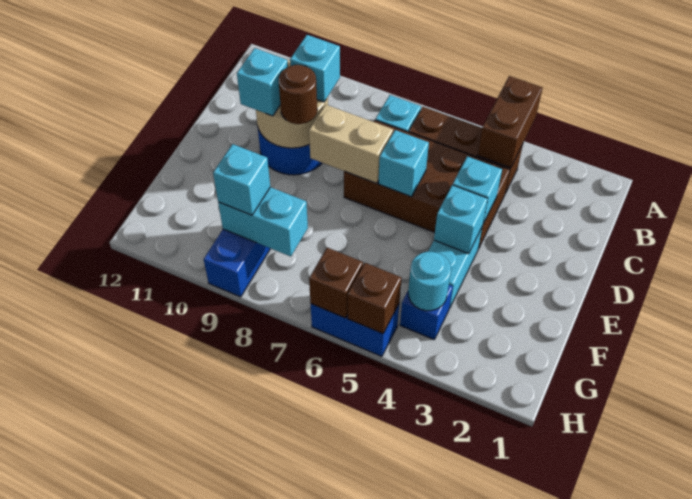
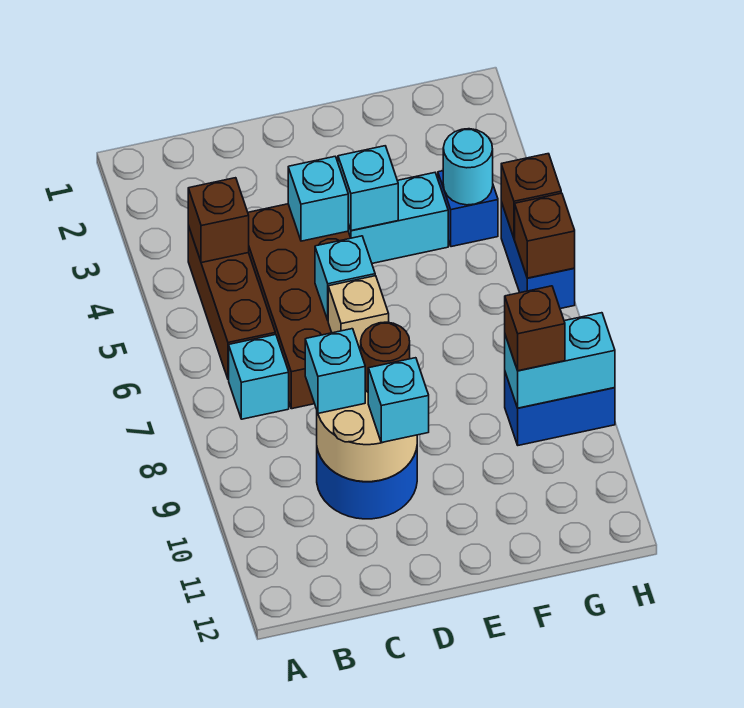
brown 1x2 brick [478,76,542,168] -> brown 1x1 brick [188,178,249,263]
tan 1x2 brick [309,104,393,183] -> tan 1x1 brick [328,276,389,351]
cyan 1x2 brick [218,187,308,257] -> cyan 1x2 brick turned to [505,313,615,408]
cyan 1x1 brick [213,144,270,215] -> brown 1x1 brick [505,286,565,371]

